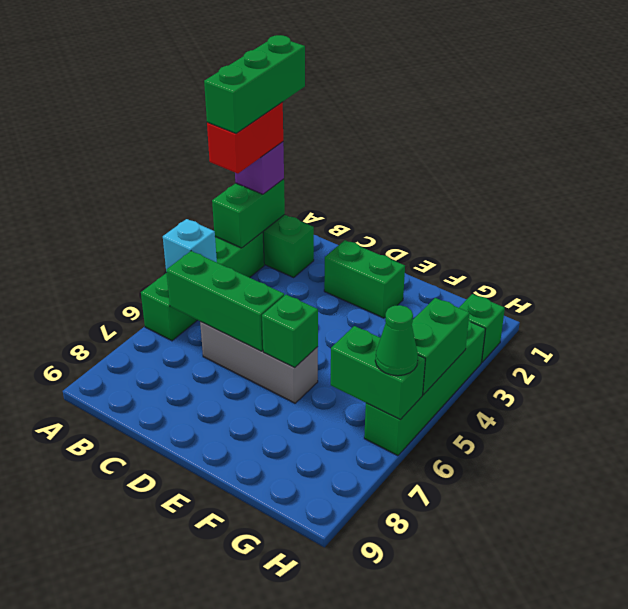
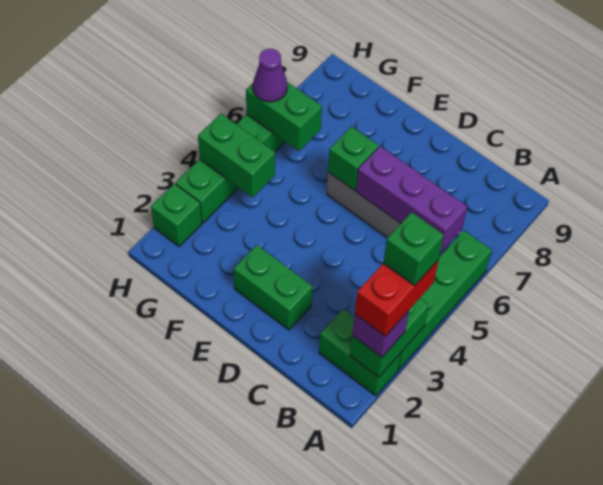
green 1x3 brick [204,35,305,134] -> green 1x1 brick [383,212,444,286]
cyan 1x1 brick [163,219,217,270] -> none
green 1x3 brick [166,251,284,351] -> purple 1x3 brick [356,146,467,252]
green 1x2 brick [412,298,469,395] -> green 1x2 brick turned to [198,114,275,197]
green 1x1 cone [375,305,418,376] -> purple 1x1 cone [253,49,287,102]

